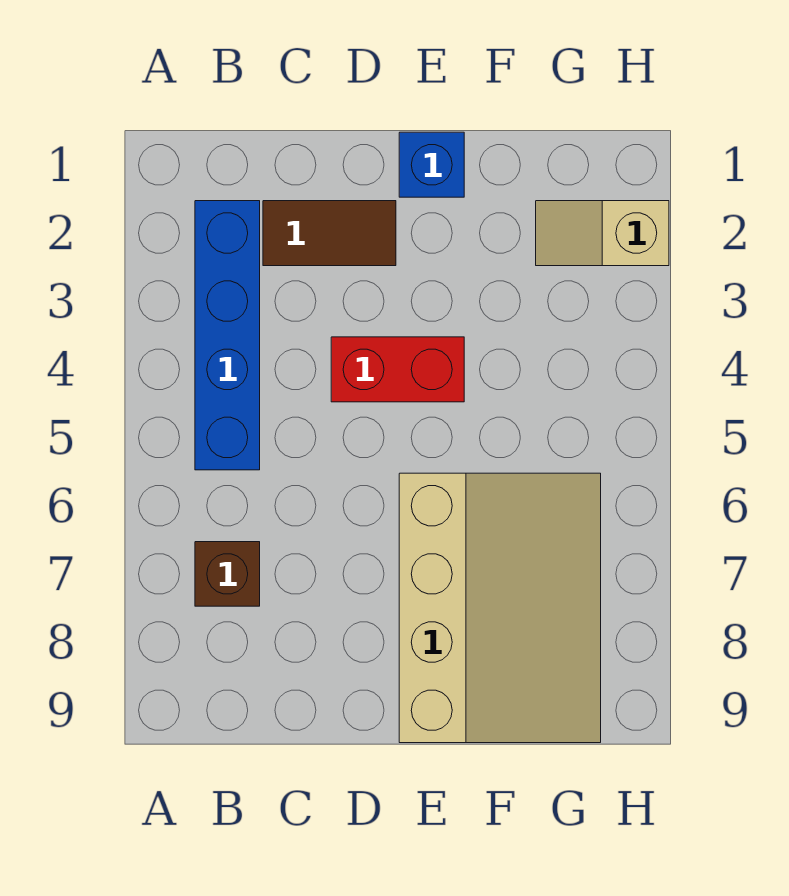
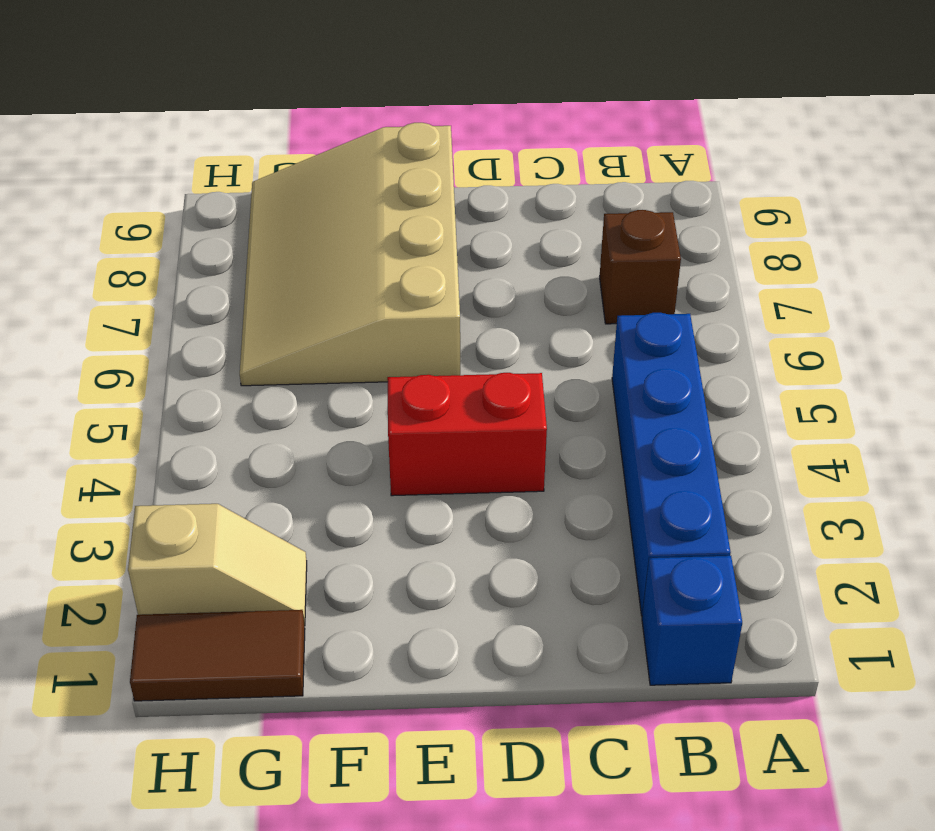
brown 1x2 tile [263,201,396,266] -> brown 1x2 tile moved to [130,610,305,701]
blue 1x1 brick [399,132,464,197] -> blue 1x1 brick moved to [642,556,742,685]

